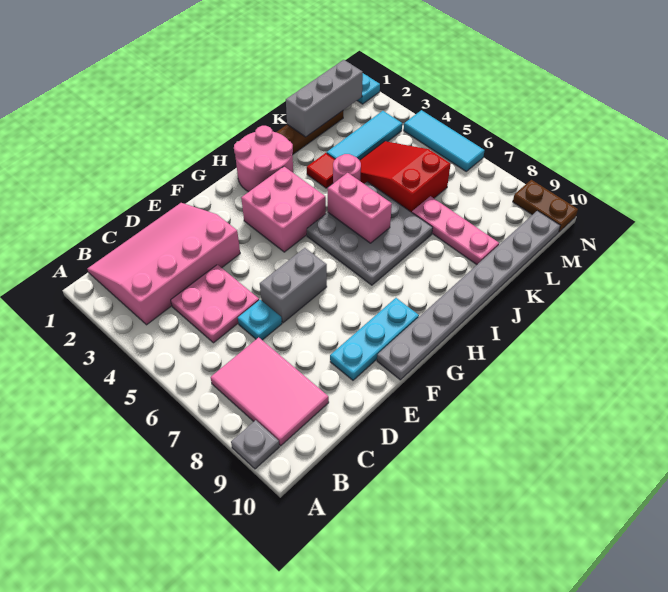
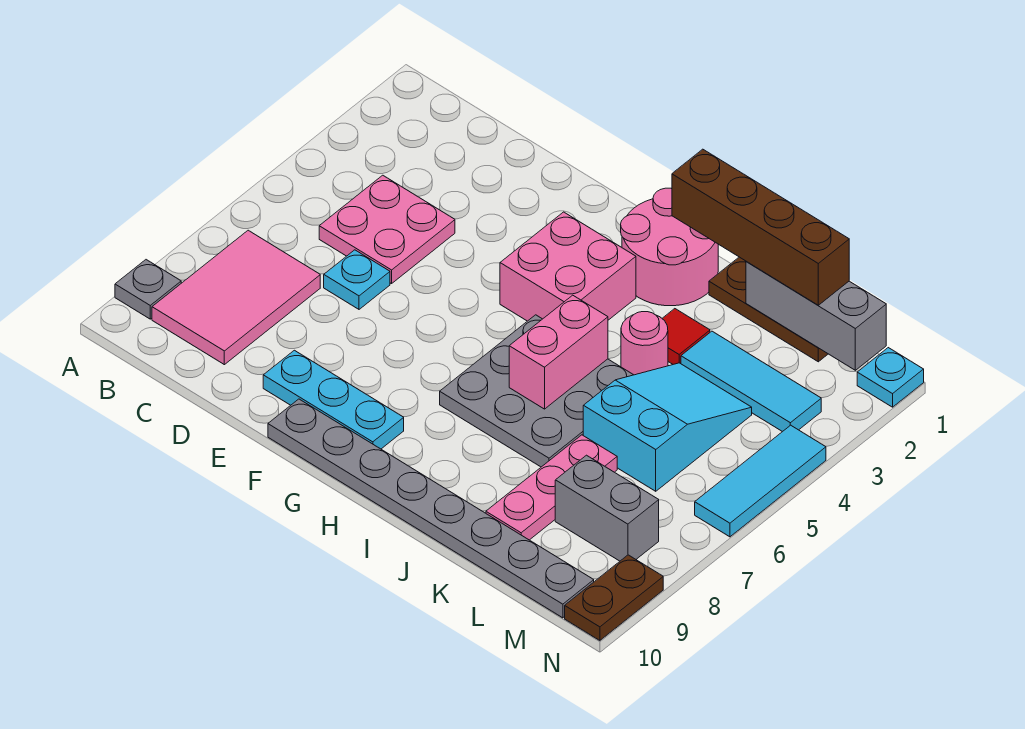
pink 3x4 slope [87,203,240,325] -> none
grey 1x2 brick [260,248,327,323] -> grey 1x2 brick moved to [555,455,659,561]
none -> brown 1x4 brick [672,149,849,305]
red 2x3 slope [360,141,451,212] -> cyan 2x3 slope [583,363,752,491]

